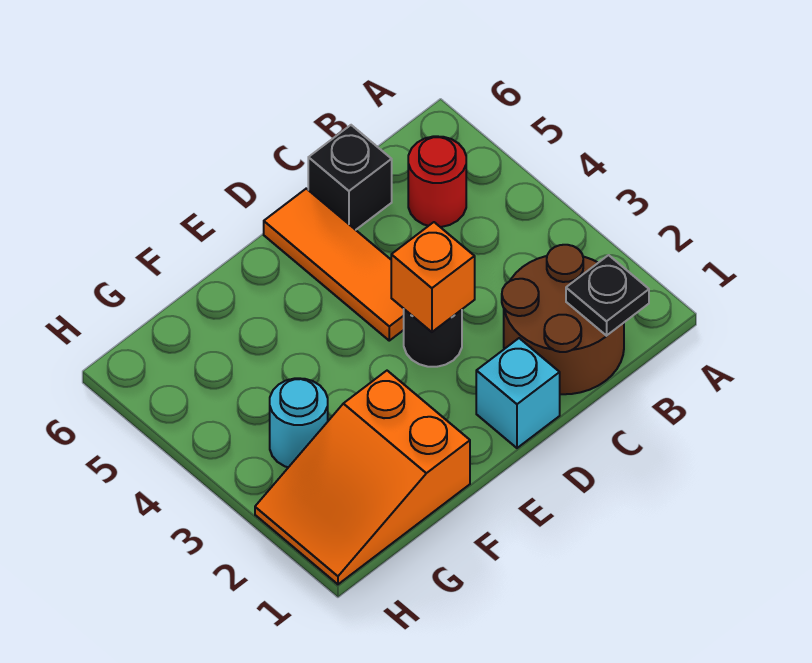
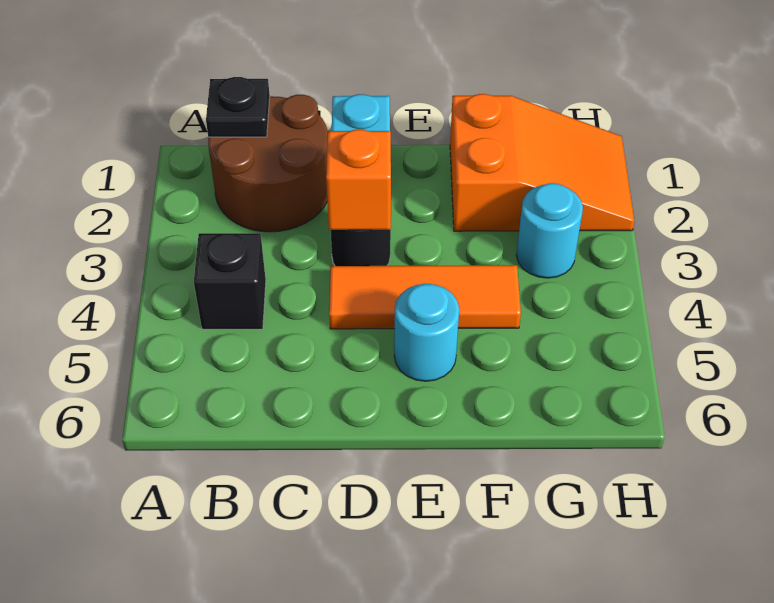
red 1x1 round brick [408,136,466,227] -> none
black 1x1 brick [308,125,392,230] -> black 1x1 brick moved to [194,233,266,329]
orange 1x3 tile [264,189,404,341] -> orange 1x3 tile turned to [329,265,521,329]
none -> cyan 1x1 round brick [394,284,459,381]

